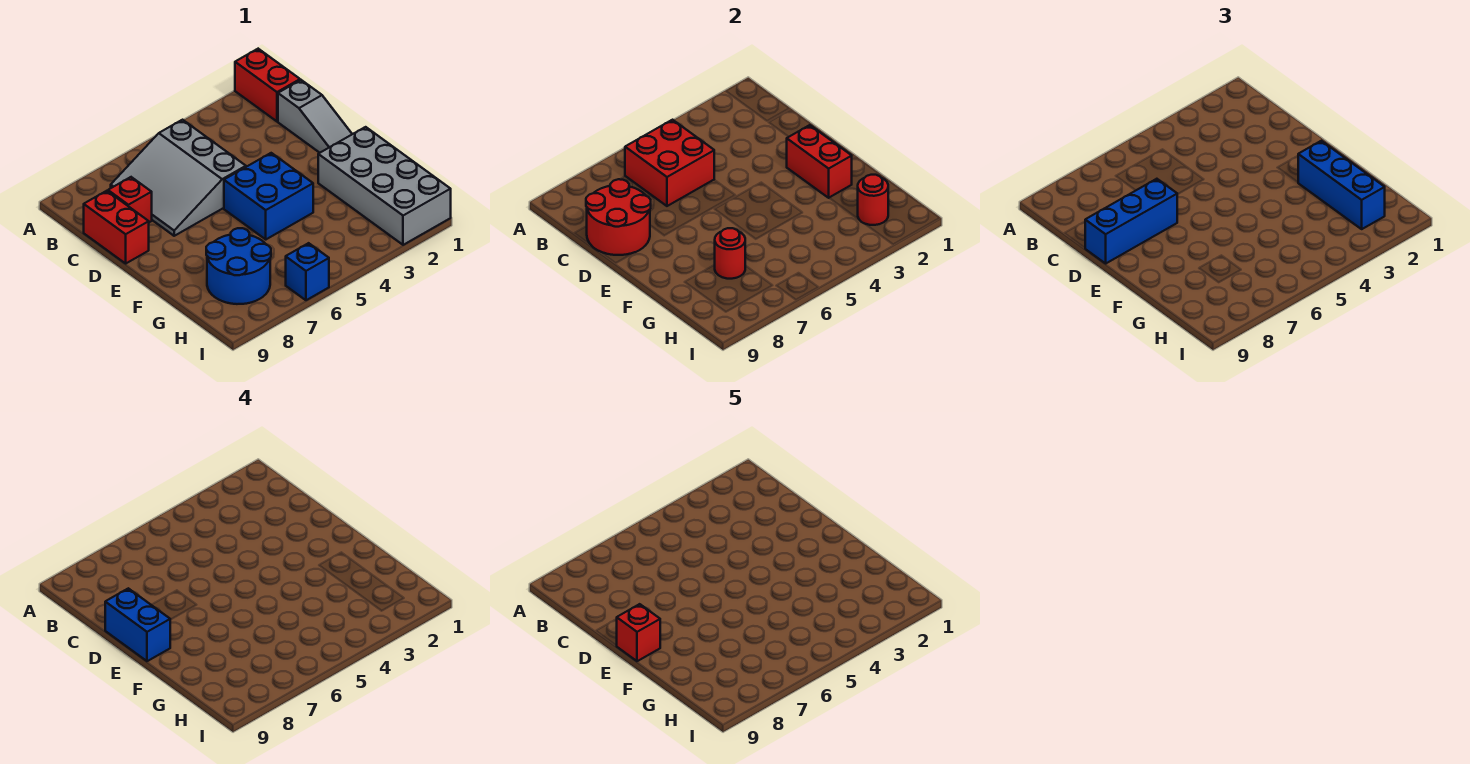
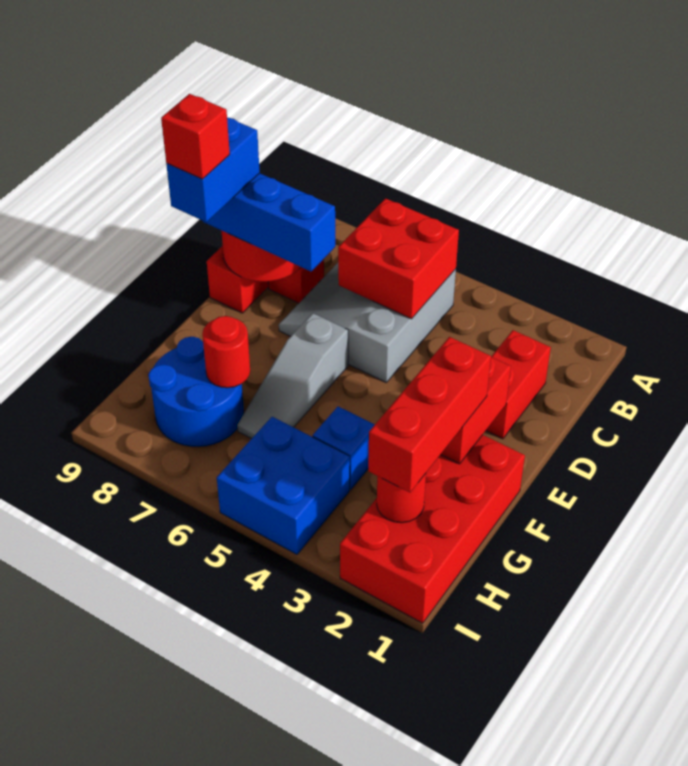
red 1x2 brick [235,49,300,121] -> red 1x2 brick moved to [486,330,551,439]
grey 1x3 slope [278,80,352,153] -> grey 1x3 slope moved to [237,313,348,439]
blue 2x2 brick [224,153,313,239] -> blue 2x2 brick moved to [217,417,350,554]
grey 2x4 brick [318,127,451,245] -> red 2x4 brick [340,435,525,623]
blue 1x3 brick [1298,141,1385,229] -> red 1x3 brick [368,337,491,492]
blue 1x1 brick [286,243,329,300] -> blue 1x1 brick moved to [313,407,375,490]

